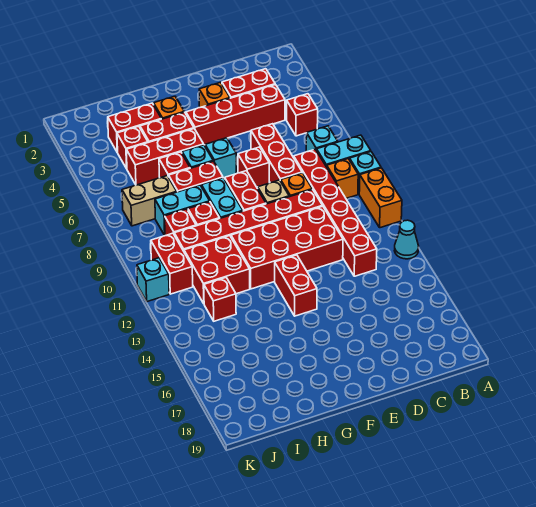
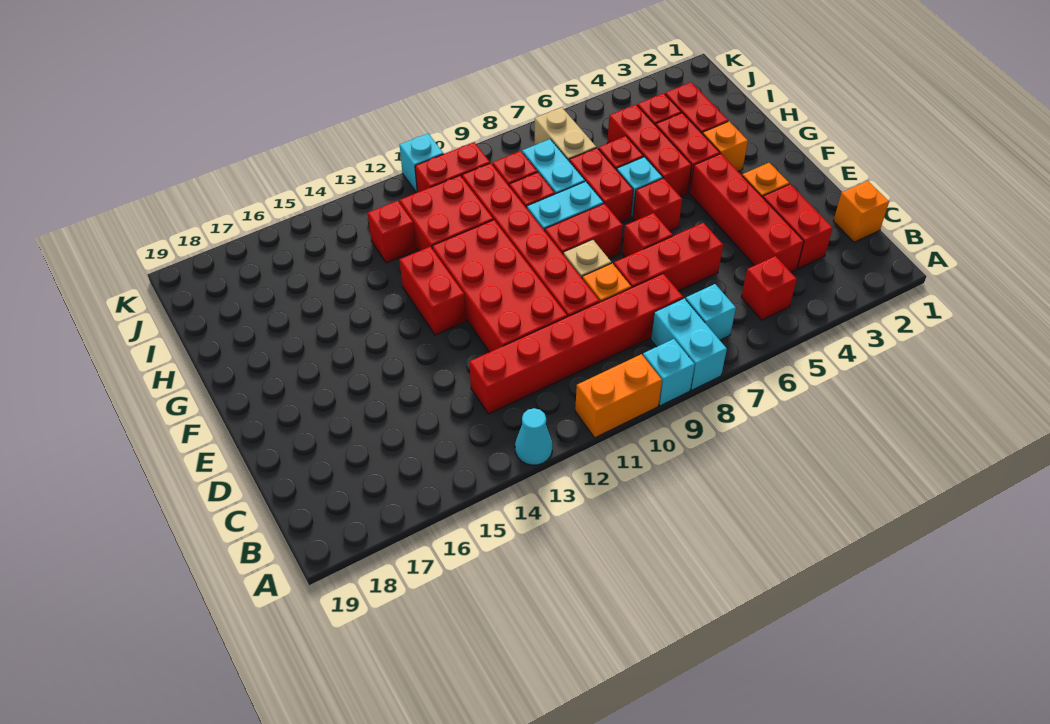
orange 1x1 brick [327,159,358,198] -> orange 1x1 brick moved to [833,181,889,242]
cyan 1x1 brick [205,138,236,178] -> red 1x1 brick [633,178,682,231]
red 1x2 brick [275,255,317,316] -> red 1x2 brick turned to [400,247,466,335]

